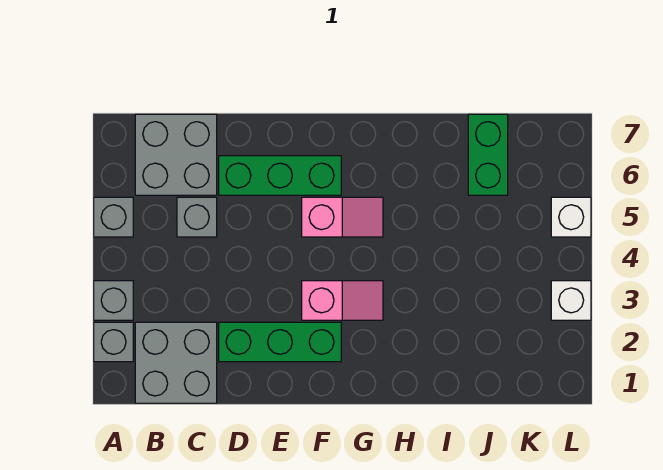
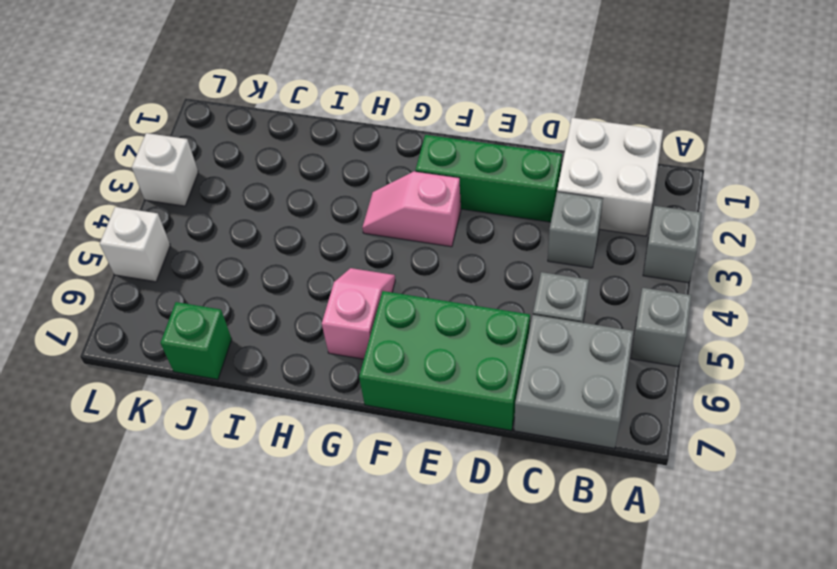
grey 1x1 brick [94,322,133,362] -> grey 1x1 brick moved to [548,192,603,268]
grey 2x2 brick [135,322,217,403] -> white 2x2 brick [557,118,663,236]
green 1x3 brick [219,156,341,195] -> green 2x3 brick [359,291,530,431]
pink 1x2 slope [302,197,383,237] -> pink 1x2 slope turned to [322,268,395,359]
green 1x2 brick [468,114,508,195] -> green 1x1 brick [161,302,232,379]

